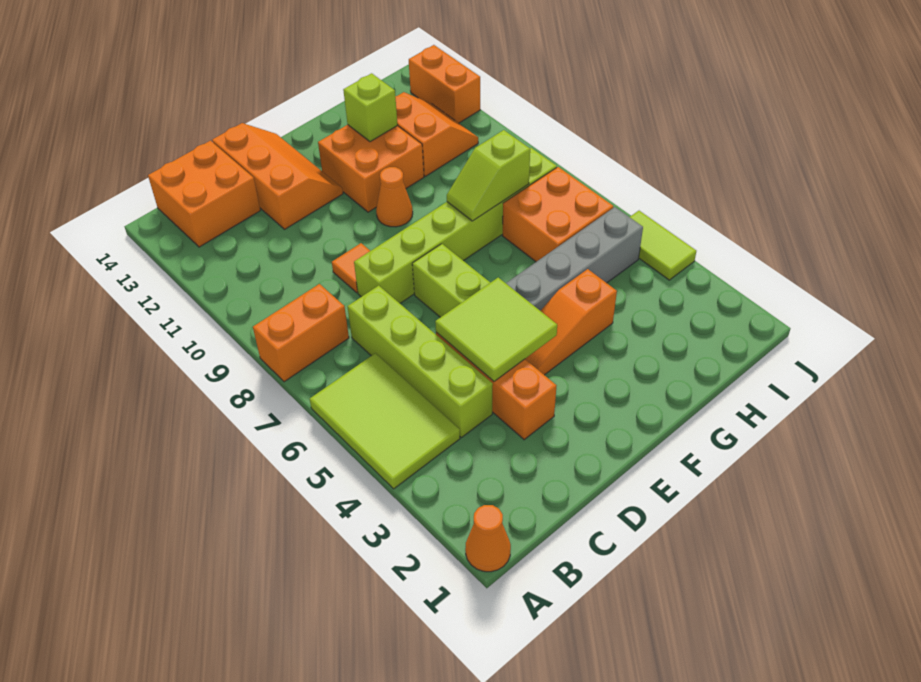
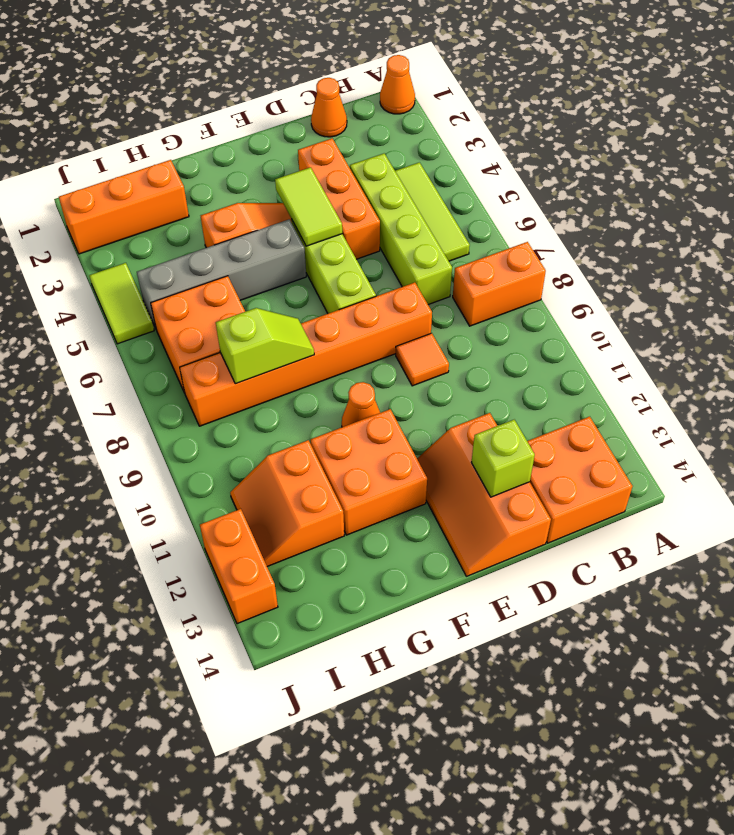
lime 2x3 tile [310,353,460,489] -> lime 1x3 tile [395,162,470,261]
none -> orange 1x1 cone [311,78,347,137]
lime 2x2 tile [435,278,557,381] -> lime 1x2 tile [275,167,342,246]
lime 1x6 brick [354,148,557,303] -> orange 1x6 brick [180,282,432,426]
lime 1x1 brick [343,73,398,142] -> lime 1x1 brick moved to [471,420,535,497]
none -> orange 1x3 brick [59,160,189,254]

